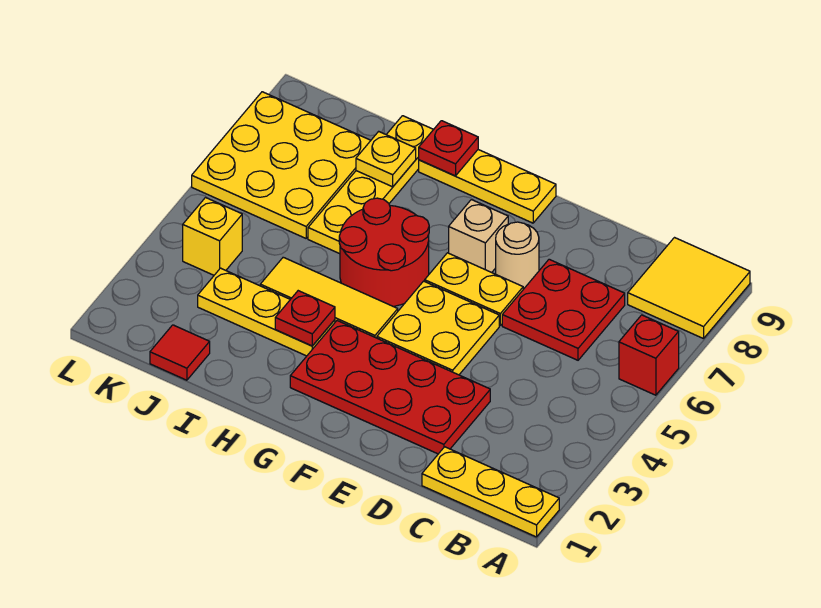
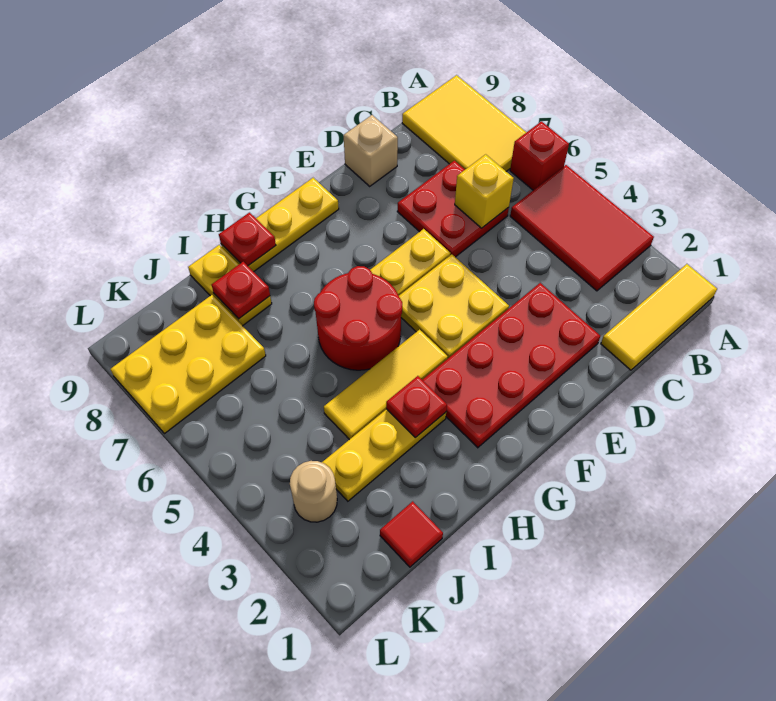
yellow 1x3 plate [422,447,559,537] -> yellow 1x3 tile [601,264,717,370]
none -> red 2x3 tile [510,165,654,291]
yellow 2x2 tile [628,238,750,339] -> yellow 2x3 tile [402,75,526,172]
tan 1x1 round brick [496,222,539,289] -> tan 1x1 round brick moved to [290,461,337,522]
tan 1x1 brick [449,200,508,273] -> tan 1x1 brick moved to [344,115,398,186]
yellow 1x4 plate [308,116,434,254] -> yellow 1x2 plate [188,245,272,326]
yellow 1x1 plate [356,131,416,187] -> red 1x1 plate [212,262,270,319]
yellow 3x3 plate [192,92,371,238] -> yellow 2x3 plate [111,295,266,434]
yellow 1x1 brick [183,198,242,275] -> yellow 1x1 brick moved to [455,154,514,228]

